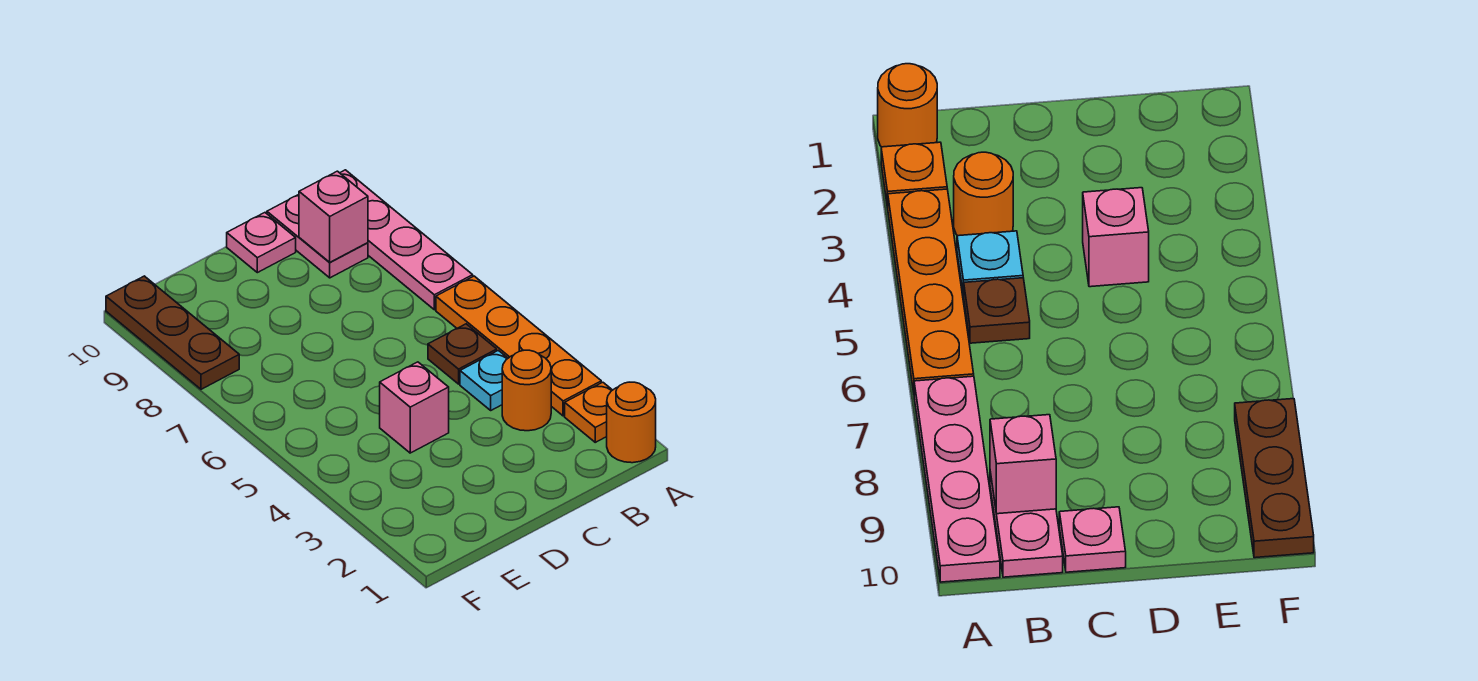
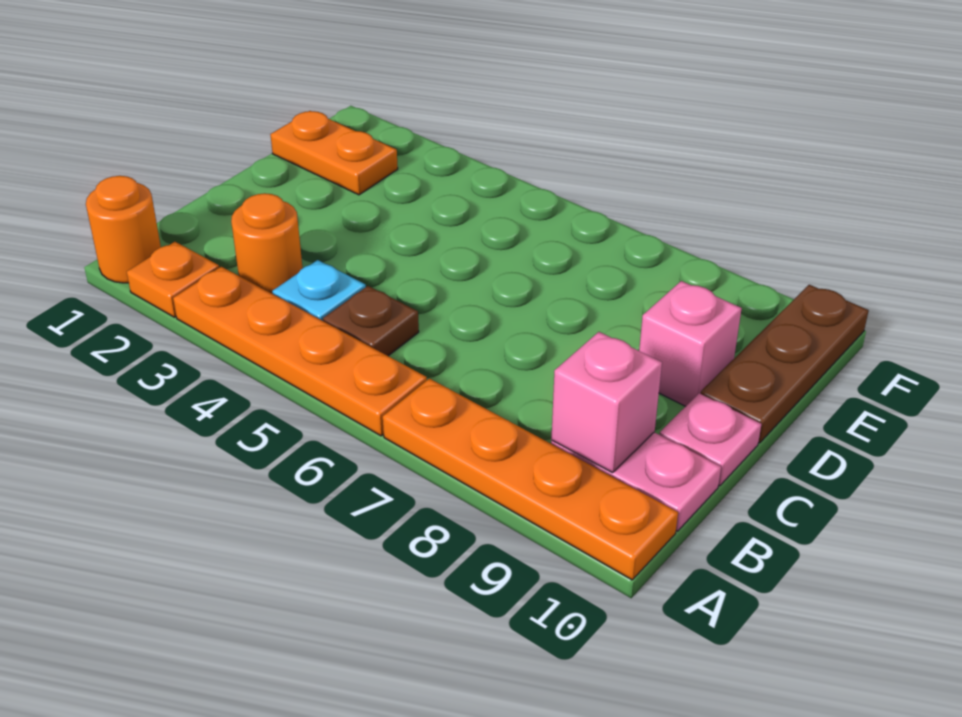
pink 1x4 plate [340,170,473,310] -> orange 1x4 plate [383,379,678,580]
pink 1x1 brick [380,362,449,453] -> pink 1x1 brick moved to [639,281,742,406]
none -> orange 1x2 plate [270,111,398,195]
brown 1x3 plate [106,276,239,389] -> brown 1x3 plate turned to [701,285,869,443]

